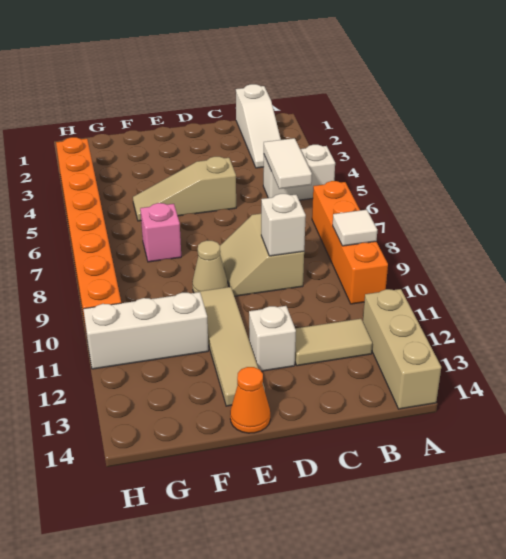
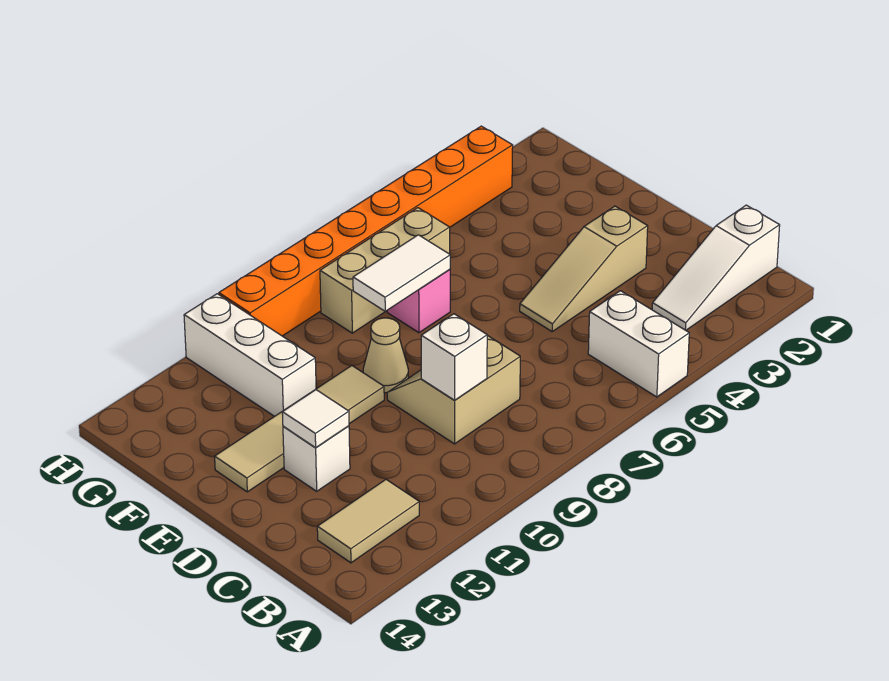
orange 1x4 brick [312,181,388,304] -> none
white 1x1 tile [333,210,377,246] -> white 1x1 tile moved to [282,390,349,448]
tan 1x3 brick [363,289,441,409] -> tan 1x3 brick moved to [320,208,450,333]
white 1x2 tile [264,138,312,189] -> white 1x2 tile moved to [353,235,450,311]
tan 1x2 tile [295,319,372,366] -> tan 1x2 tile turned to [317,480,419,563]
tan 1x3 slope [133,157,236,221] -> tan 1x3 slope turned to [520,206,648,331]
orange 1x1 cone [230,367,270,433] -> none

